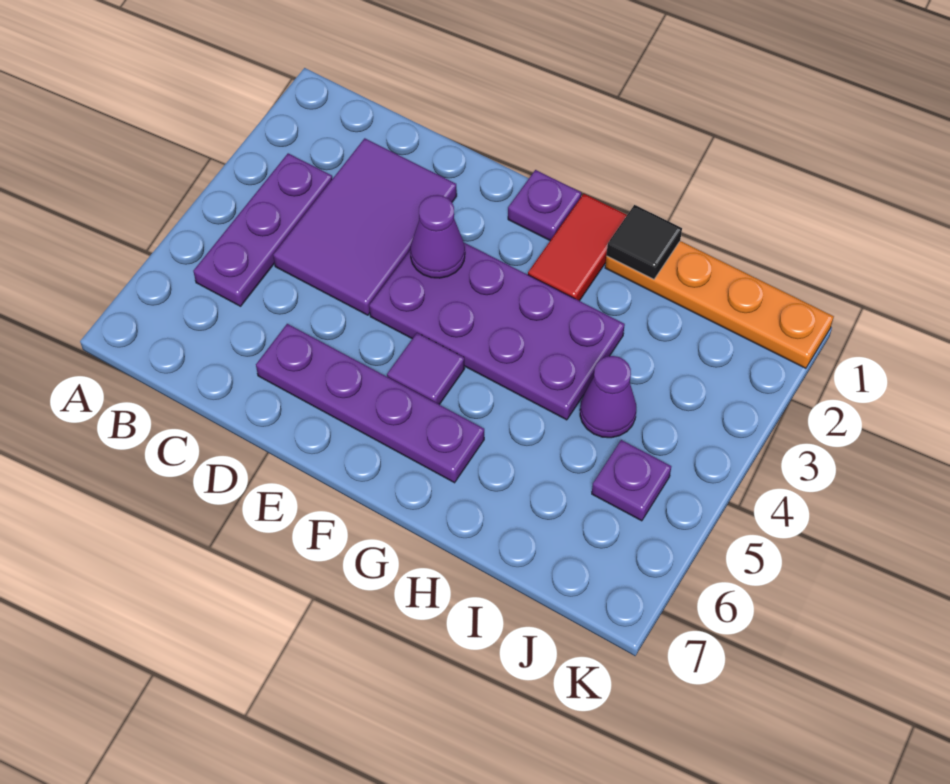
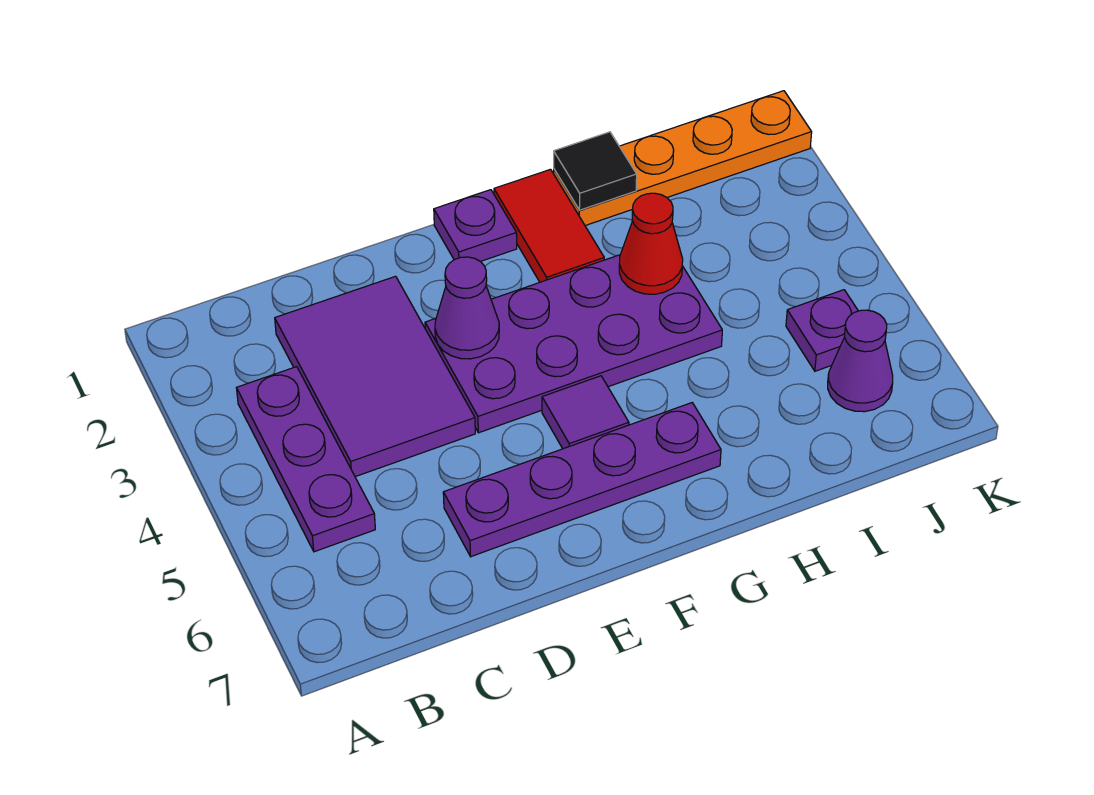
none -> red 1x1 cone [619,193,683,294]
purple 1x1 cone [580,356,636,438] -> purple 1x1 cone moved to [828,310,893,412]

